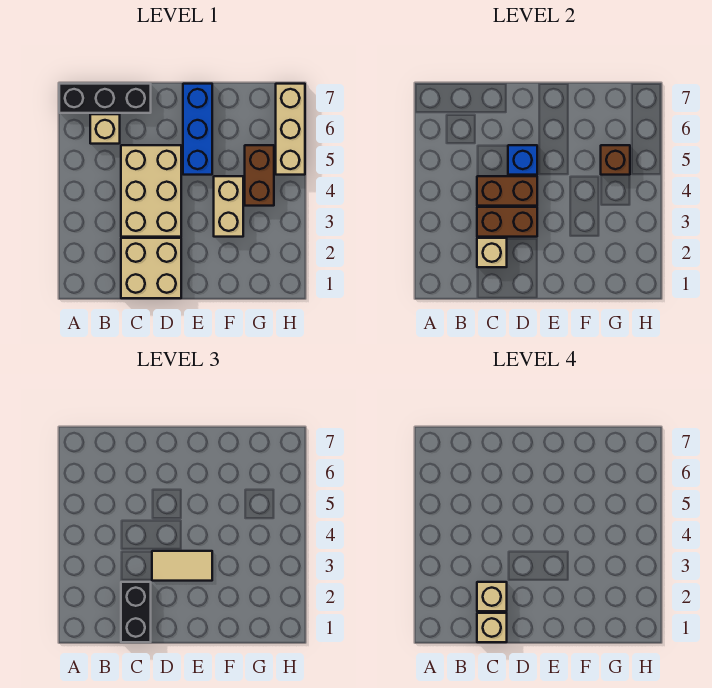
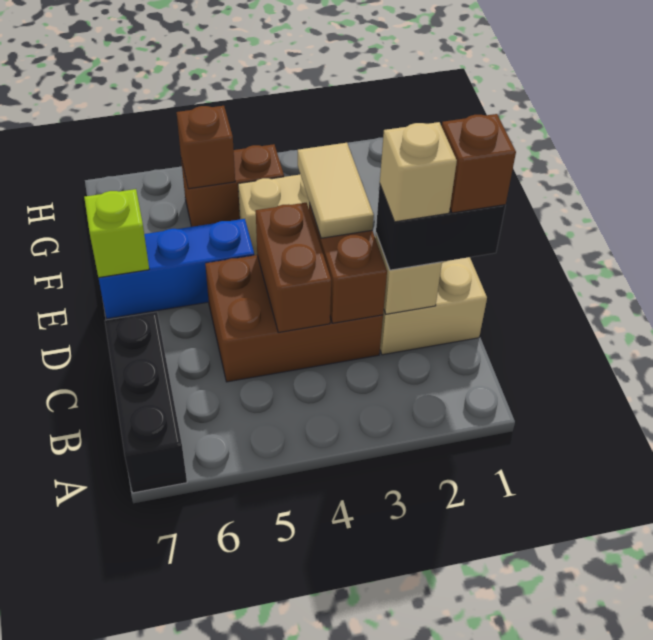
tan 1x1 brick [90,114,120,144] -> none
tan 1x1 brick [477,613,507,642] -> brown 1x1 brick [442,114,516,213]
tan 2x3 brick [121,145,181,237] -> brown 2x3 brick [205,255,383,382]
blue 1x1 brick [508,145,537,175] -> none
none -> lime 1x1 brick [84,189,149,278]
tan 1x3 brick [276,84,305,175] -> none

